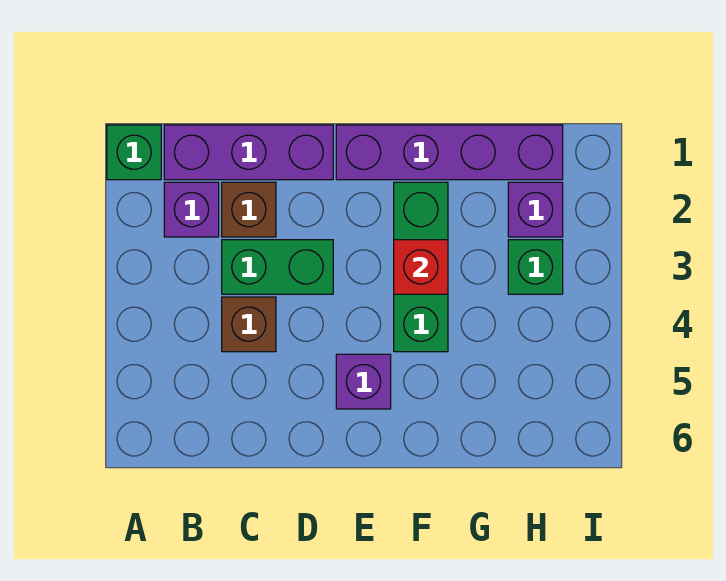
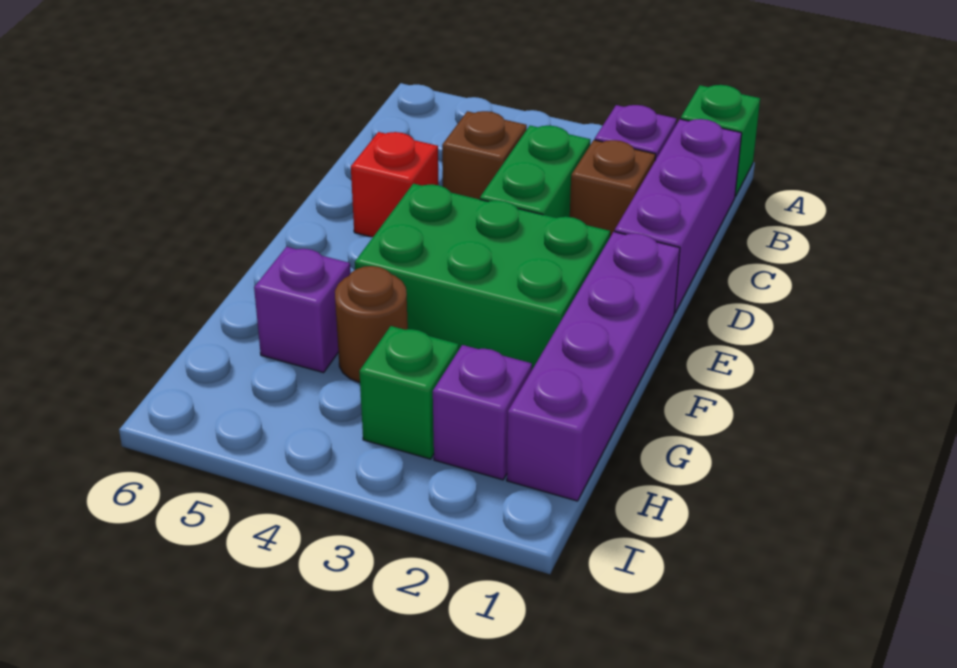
purple 1x1 brick [336,354,391,409] -> purple 1x1 brick moved to [254,247,351,373]
green 1x3 brick [394,182,448,352] -> green 2x3 brick [355,184,610,369]
red 1x1 brick [394,240,448,294] -> red 1x1 brick moved to [351,132,439,237]
none -> brown 1x1 round brick [335,266,408,383]

